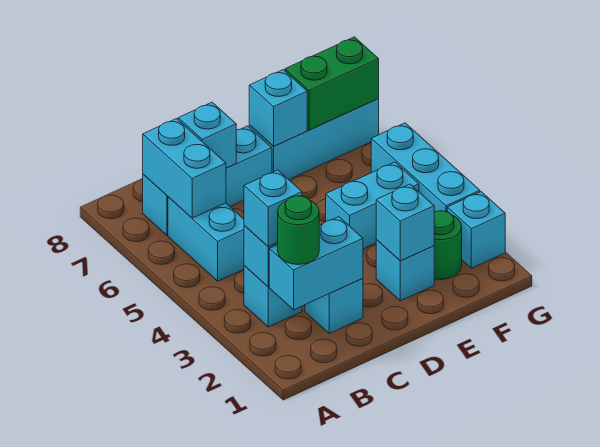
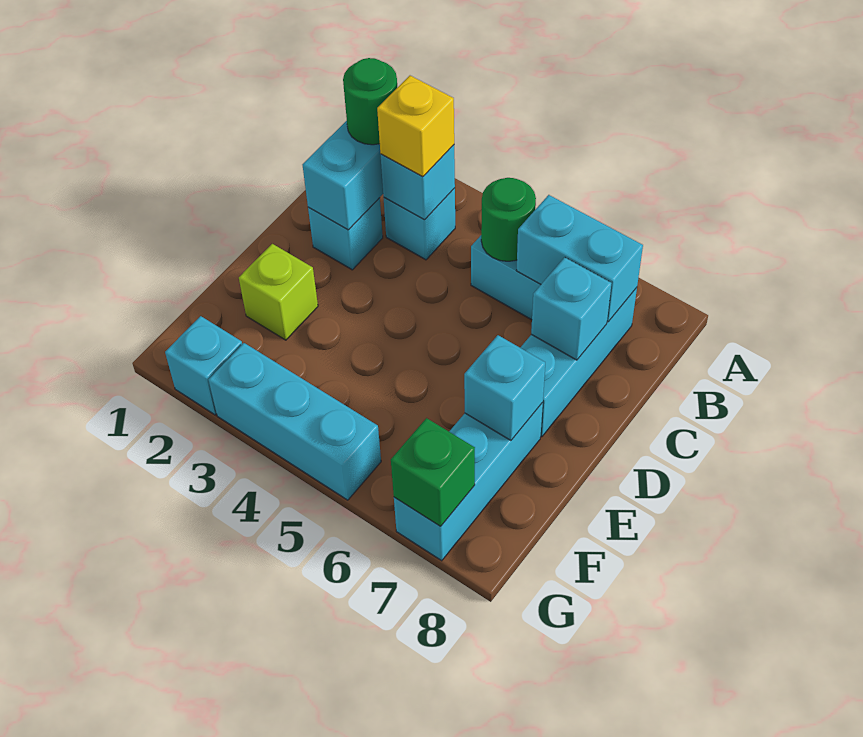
cyan 1x1 brick [244,170,302,247] -> yellow 1x1 brick [377,76,454,177]
cyan 1x1 brick [376,239,434,301] -> lime 1x1 brick [239,244,318,340]
cyan 1x1 brick [376,184,434,261] -> none
cyan 1x2 brick [326,162,419,249] -> none
green 1x1 round brick [434,211,462,280] -> green 1x1 round brick moved to [481,178,536,261]
green 1x2 brick [285,37,379,130] -> green 1x1 brick [391,418,475,526]

